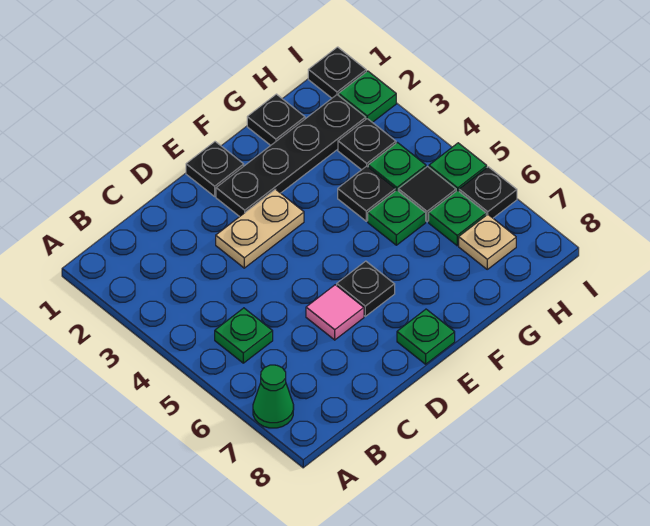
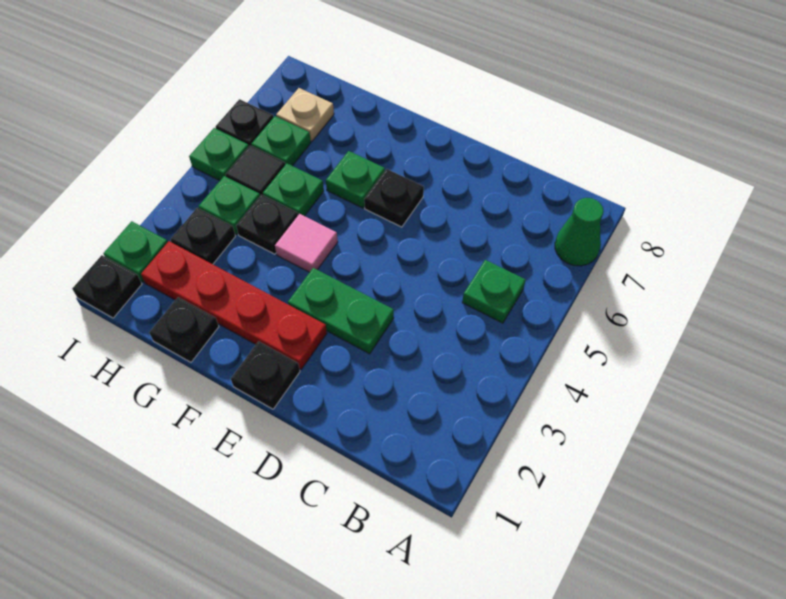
tan 1x2 plate [216,189,304,268] -> green 1x2 plate [288,268,394,354]
pink 1x1 tile [306,285,364,340] -> pink 1x1 tile moved to [275,214,338,272]
black 1x4 plate [216,95,366,217] -> red 1x4 plate [141,241,327,369]
green 1x1 plate [397,309,455,364] -> green 1x1 plate moved to [326,151,385,208]

